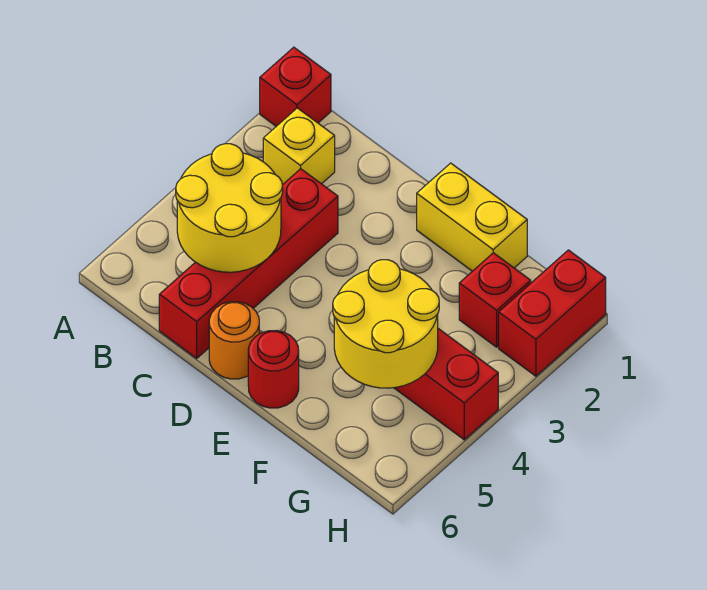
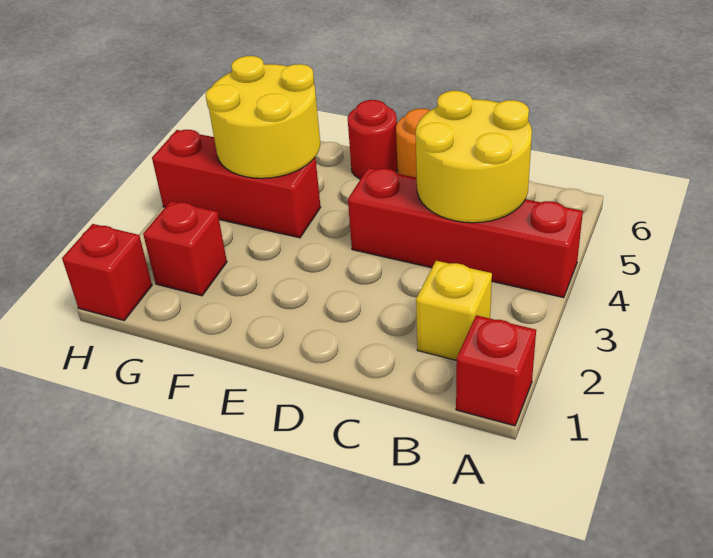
red 1x4 brick [159,169,338,358] -> red 1x4 brick turned to [348,168,583,298]
yellow 1x2 brick [417,163,527,271] -> none
red 1x2 brick [499,250,606,376] -> red 1x1 brick [62,224,152,320]

